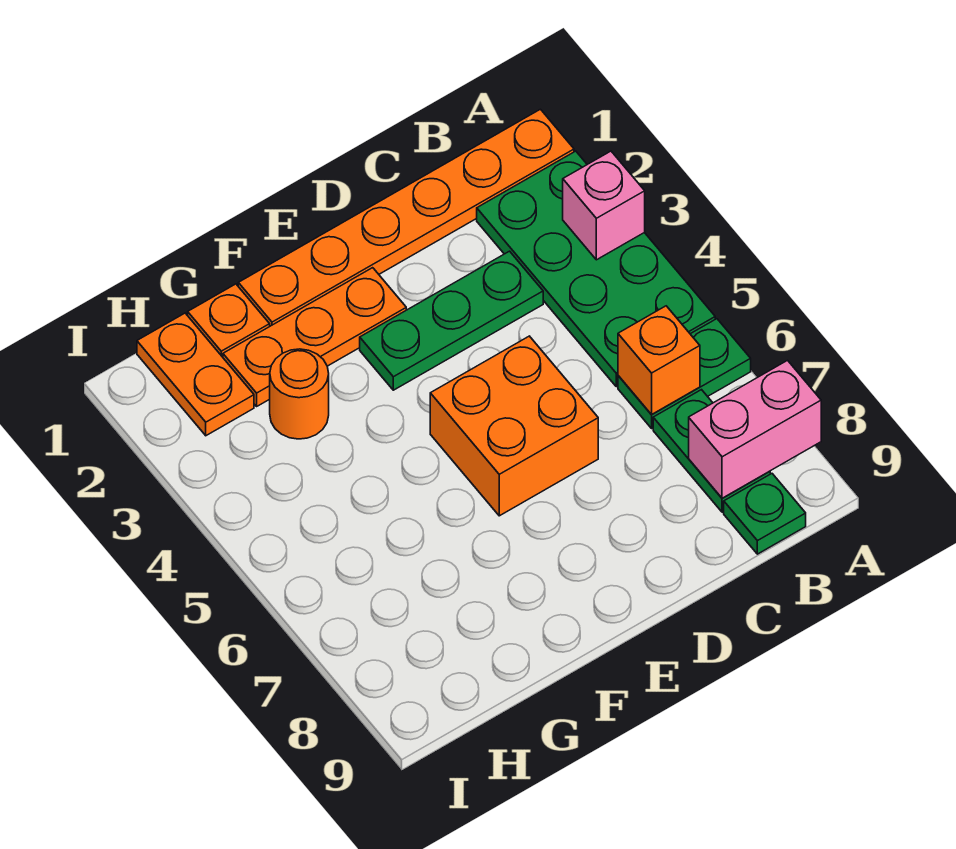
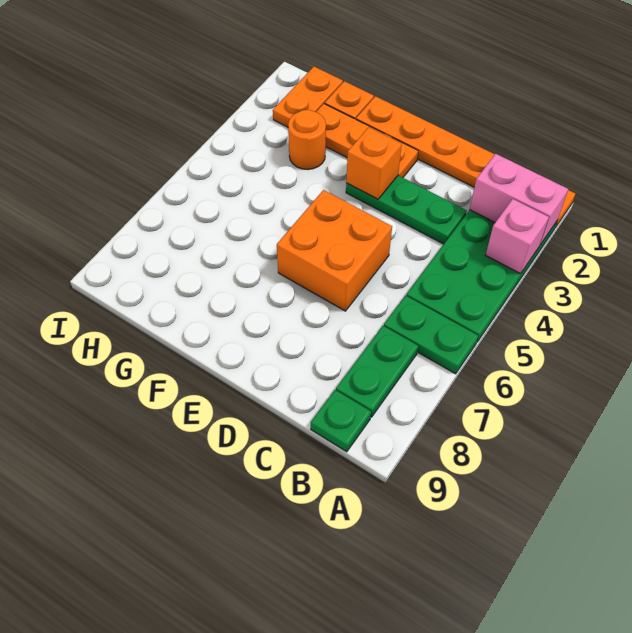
pink 1x2 brick [689,361,821,498] -> pink 1x2 brick moved to [470,154,568,245]
orange 1x1 brick [618,306,700,415] -> orange 1x1 brick moved to [346,127,402,199]

